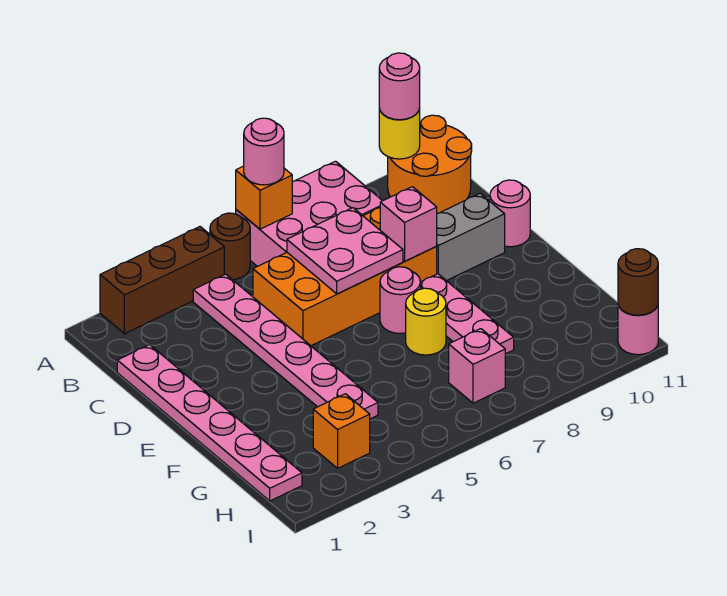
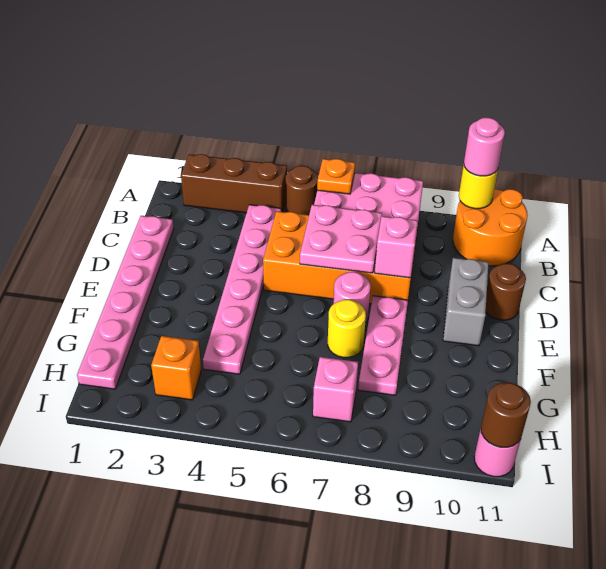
orange 1x1 brick [236,166,292,229] -> orange 1x1 plate [317,159,355,194]
pink 1x1 round brick [244,118,284,185] -> none
grey 1x2 brick [437,193,505,281] -> grey 1x2 brick turned to [443,258,489,346]
pink 1x1 round brick [490,180,530,247] -> brown 1x1 round brick [486,263,526,320]

